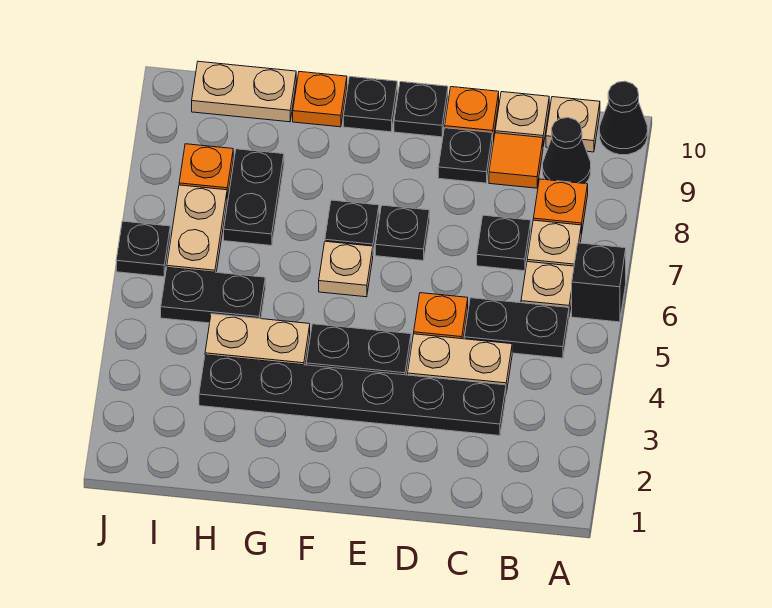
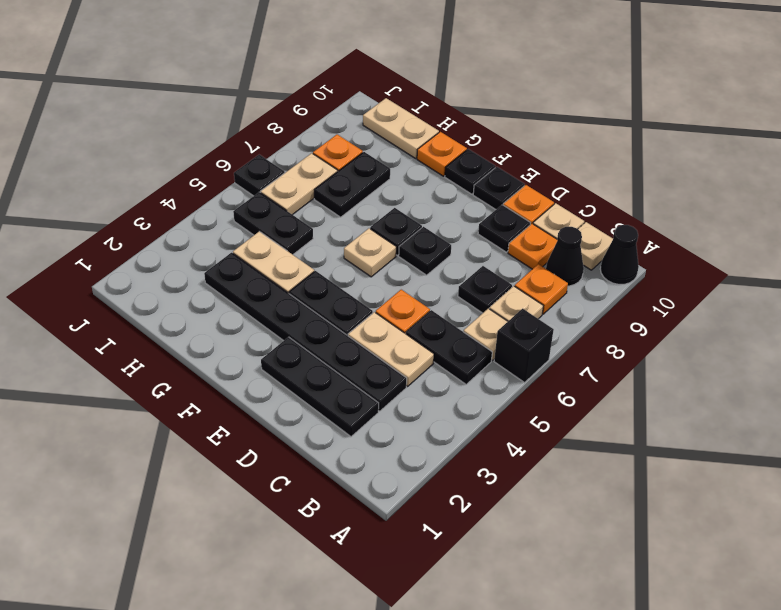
none -> black 1x3 plate [261,337,379,437]
orange 1x1 tile [489,133,543,188] -> orange 1x1 plate [508,224,557,269]

